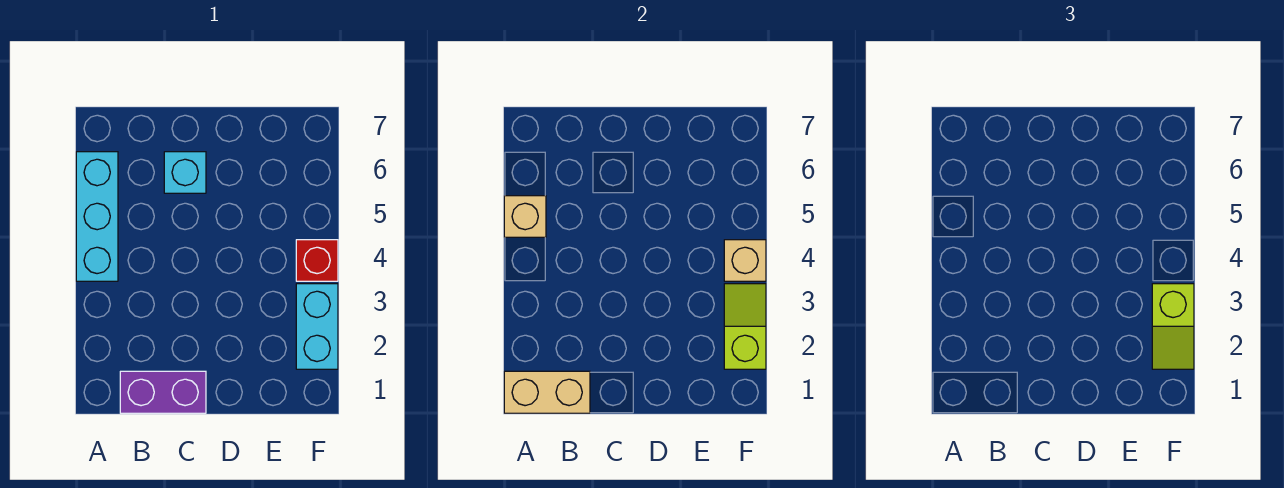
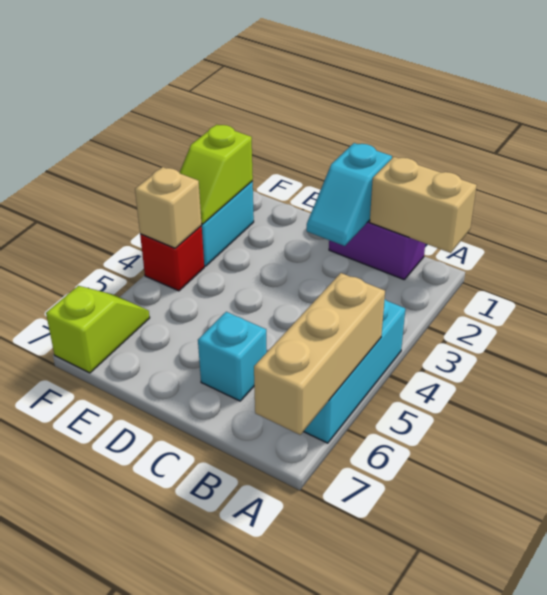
tan 1x1 brick [504,196,546,237] -> tan 1x3 brick [254,273,385,435]
none -> cyan 1x2 slope [307,143,392,246]
lime 1x2 slope [1152,284,1194,369] -> lime 1x2 slope moved to [46,286,150,373]

